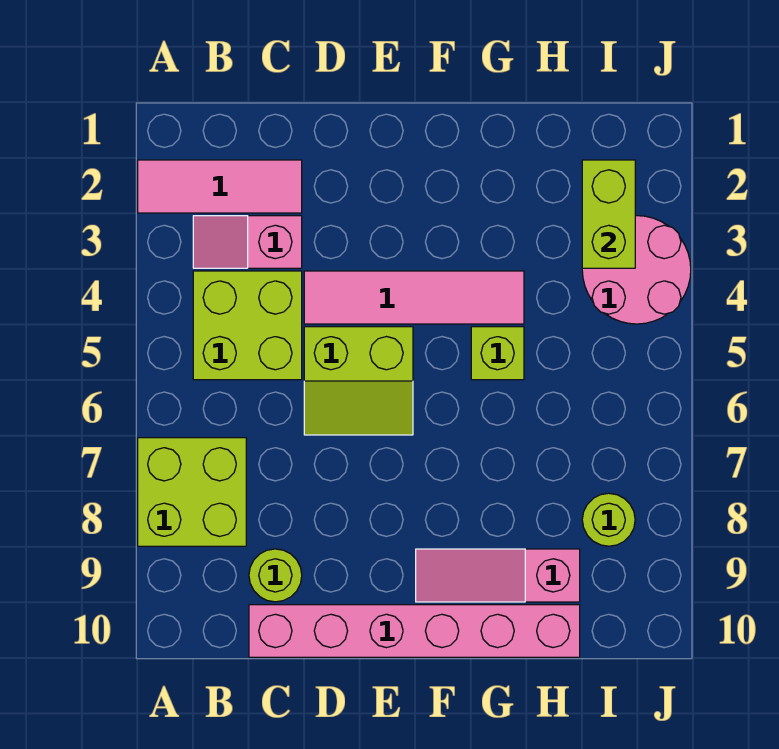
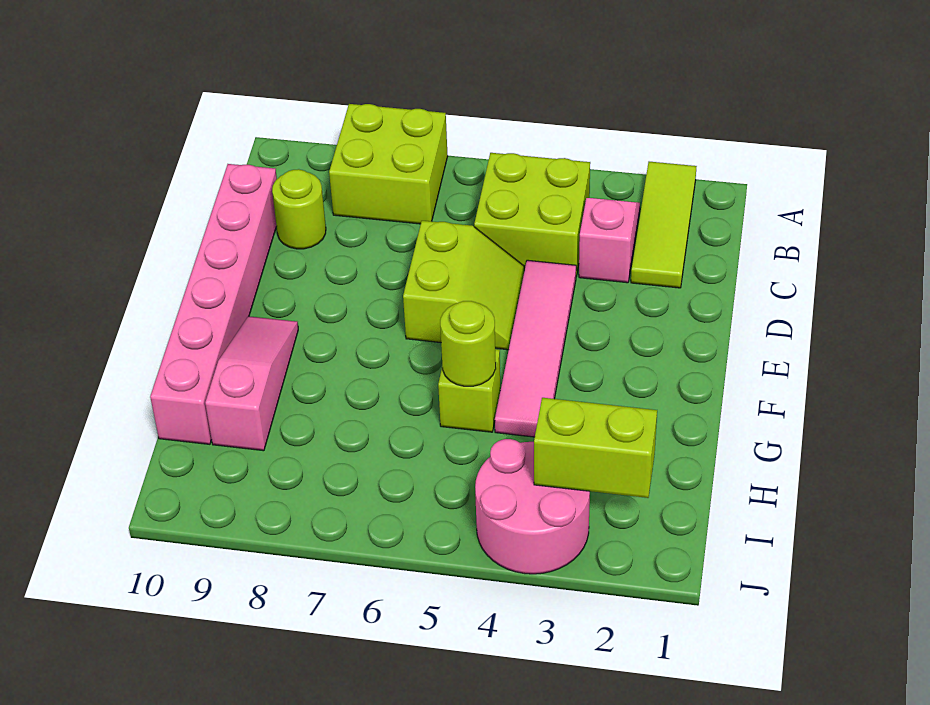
pink 1x3 tile [138,160,302,213] -> lime 1x3 tile [631,162,697,288]
lime 2x2 slope [304,327,413,435] -> lime 2x2 slope turned to [403,221,524,350]
lime 1x1 round brick [582,493,635,546] -> lime 1x1 round brick moved to [440,301,496,386]

